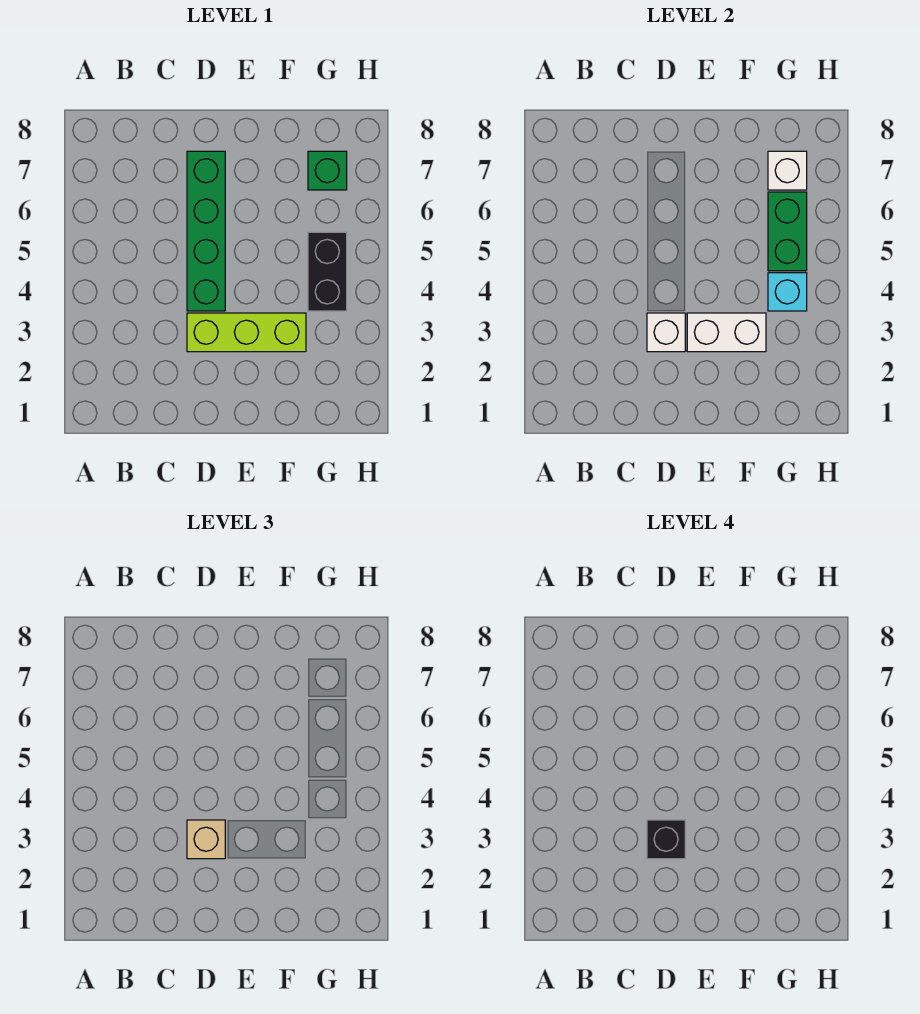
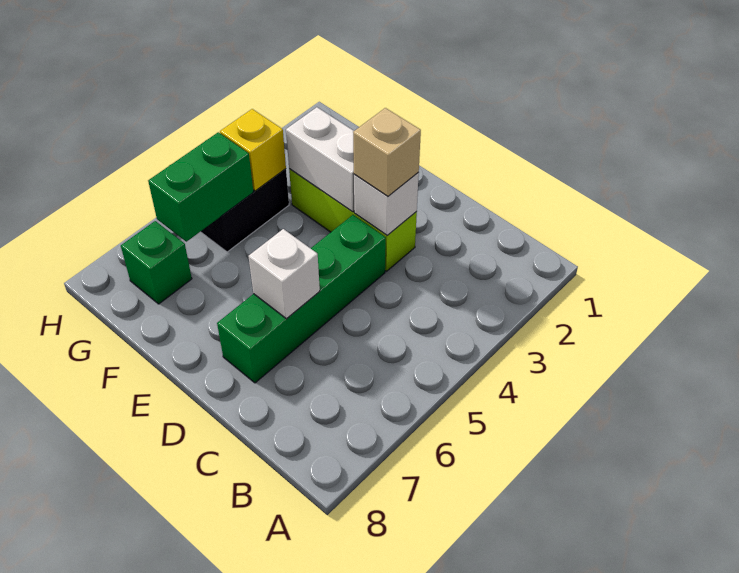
black 1x1 brick [647,820,685,859] -> none
cyan 1x1 brick [768,273,807,311] -> yellow 1x1 brick [220,109,286,191]
white 1x1 brick [768,151,807,190] -> white 1x1 brick moved to [248,229,320,319]

